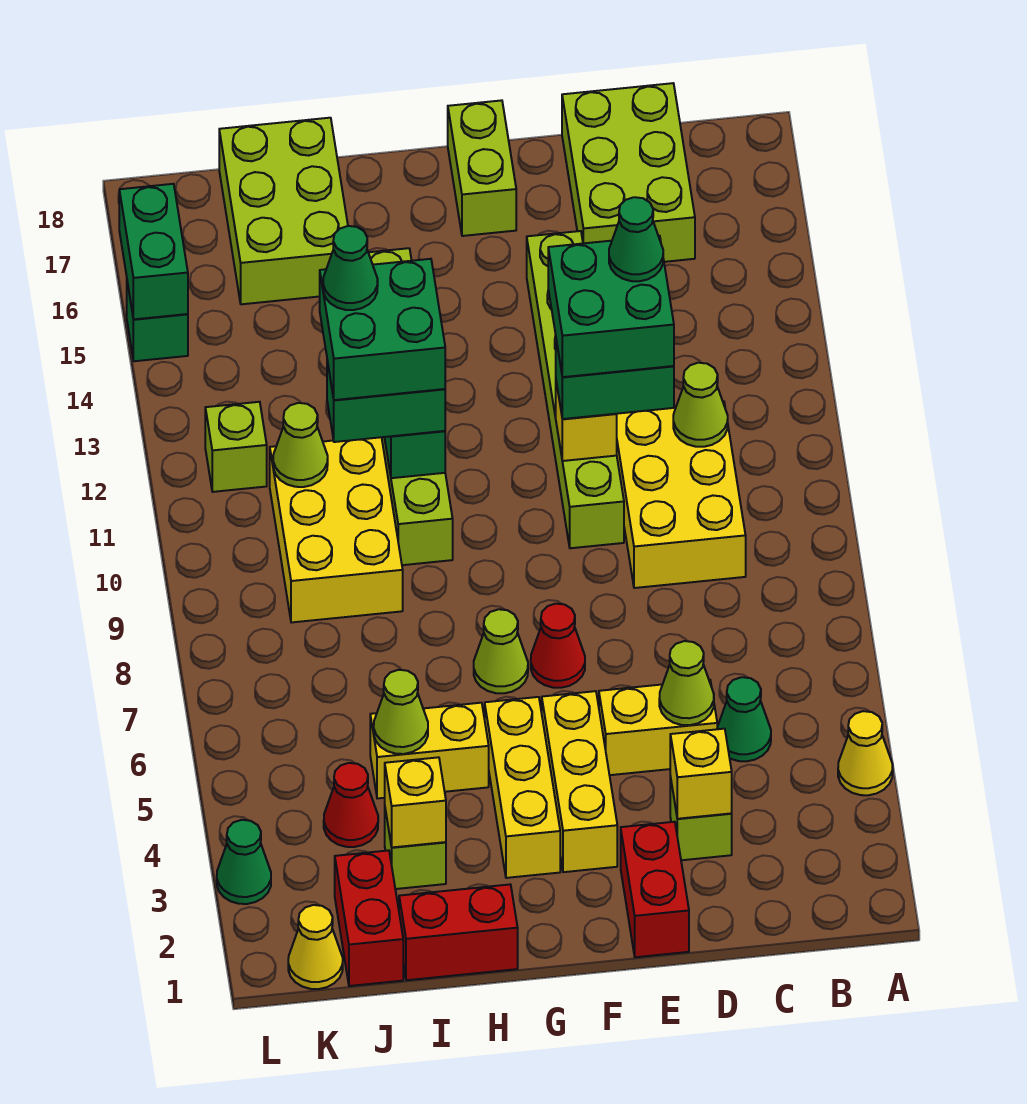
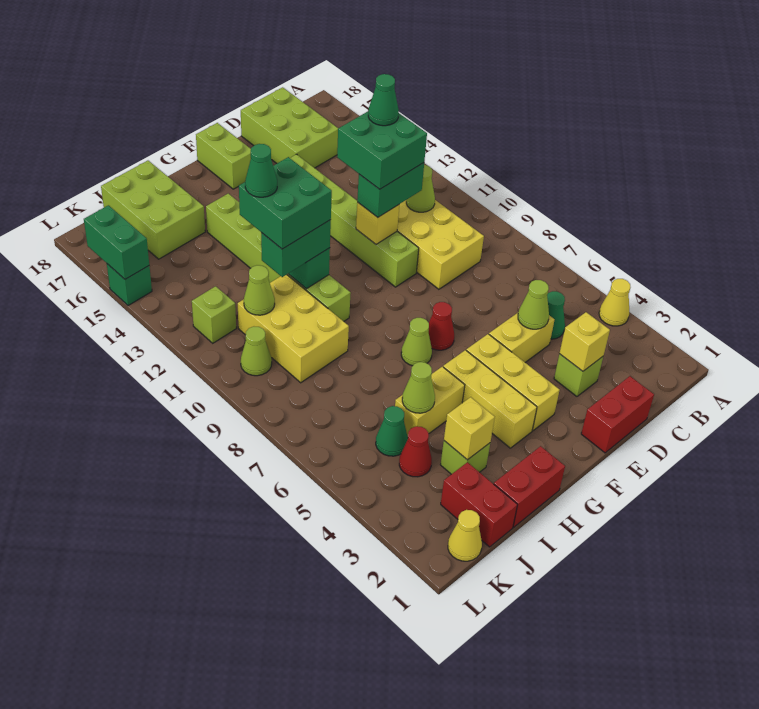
red 1x2 brick [621,822,689,957] -> red 1x2 brick turned to [581,376,654,453]
none -> lime 1x1 cone [241,327,272,376]
green 1x1 cone [217,820,271,904] -> green 1x1 cone moved to [376,406,408,456]

